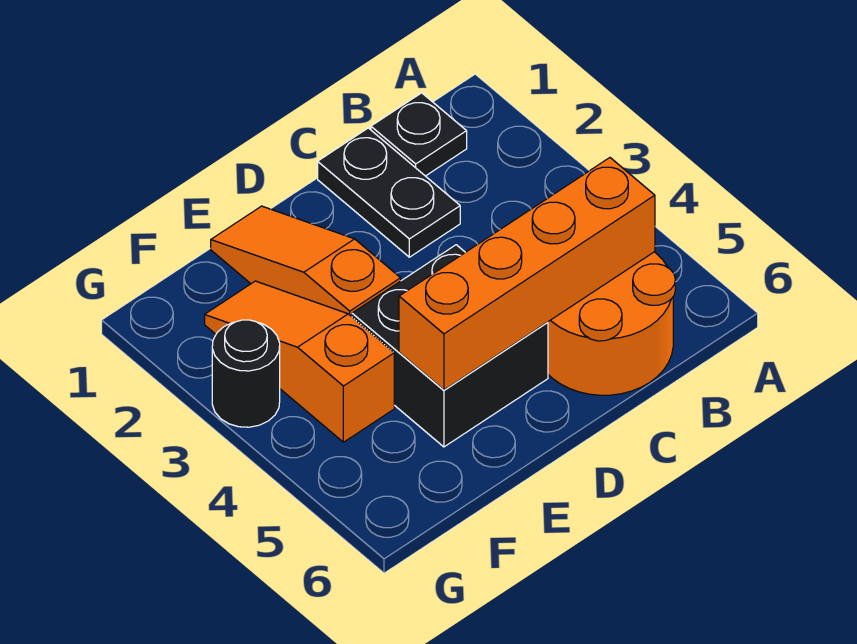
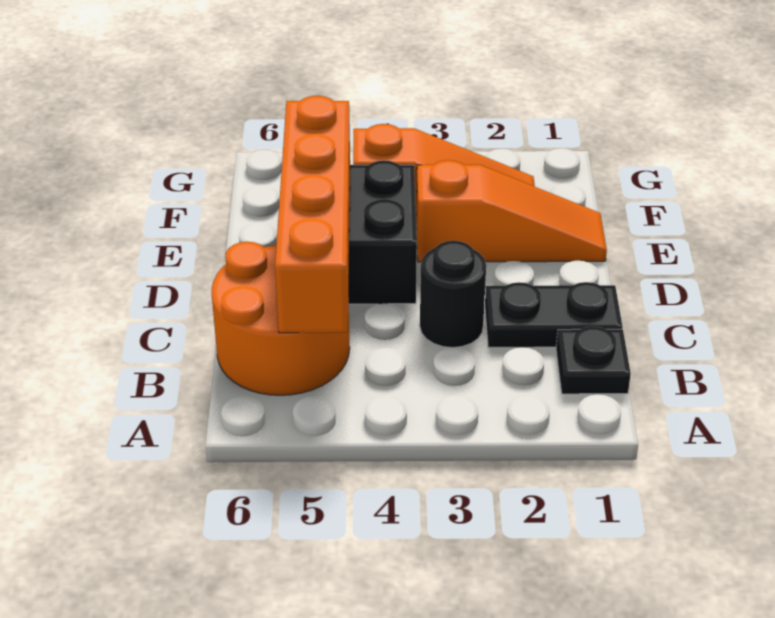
black 1x1 round brick [212,320,280,427] -> black 1x1 round brick moved to [420,241,486,348]

